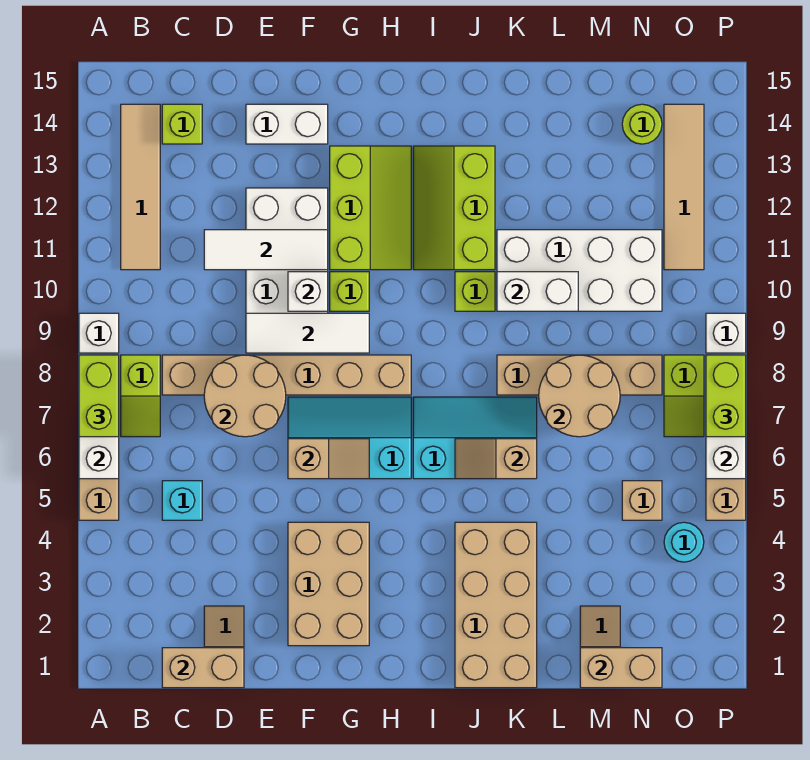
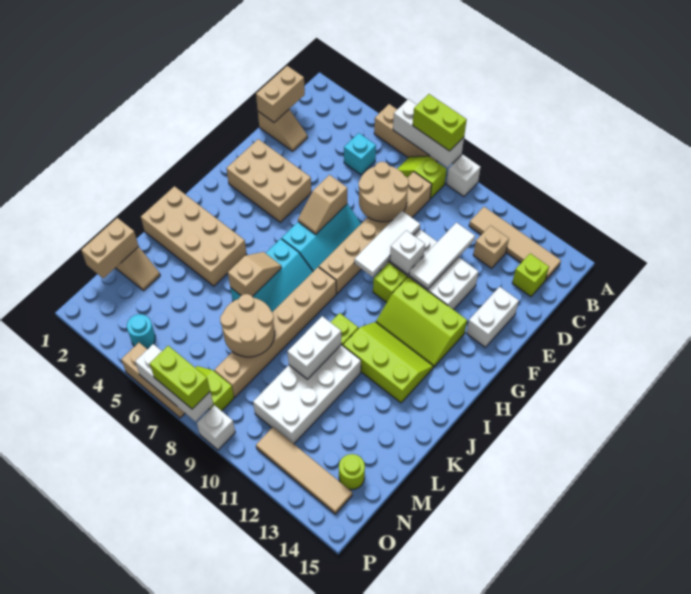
tan 1x4 brick [497,355,662,395] -> tan 1x6 brick [215,267,336,397]
tan 1x1 brick [622,481,662,520] -> tan 1x1 brick moved to [473,226,509,268]

